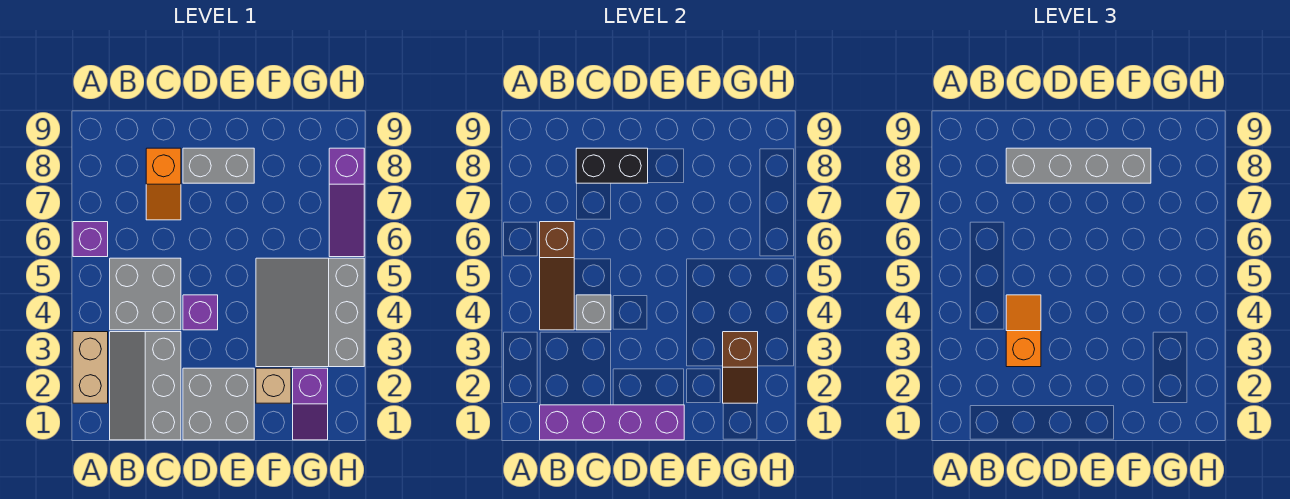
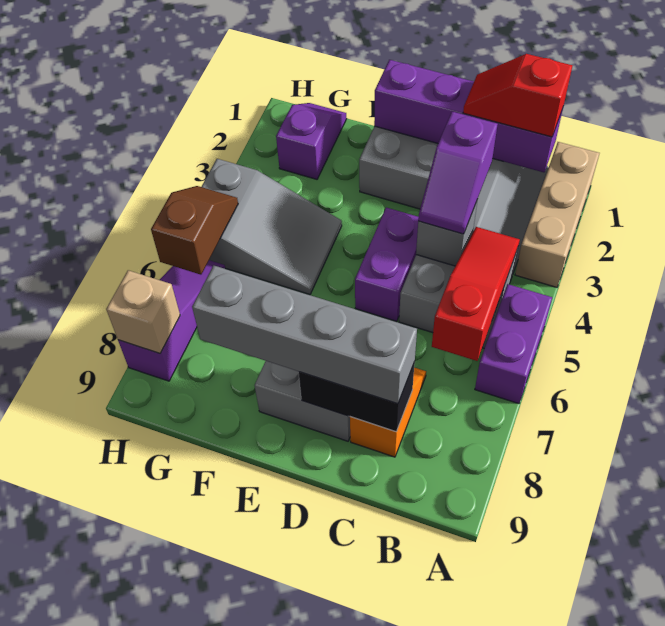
tan 1x2 brick [73,332,108,403] -> tan 1x3 brick [515,142,600,287]
purple 1x1 brick [73,222,108,257] -> purple 1x2 brick [475,284,552,404]
none -> red 1x2 slope [463,54,572,137]
brown 1x3 slope [540,222,574,330] -> red 1x3 slope [432,227,520,361]
orange 1x2 slope [1006,295,1041,367] -> purple 1x2 slope [418,112,498,234]
purple 1x1 brick [183,295,218,330] -> purple 1x2 brick [355,208,419,321]
tan 1x1 brick [256,368,291,403] -> tan 1x1 brick moved to [106,270,180,353]
grey 3x3 slope [256,258,364,367] -> grey 2x3 slope [202,159,342,294]
brown 1x2 slope [723,332,758,403] -> brown 1x2 slope moved to [151,186,238,275]

